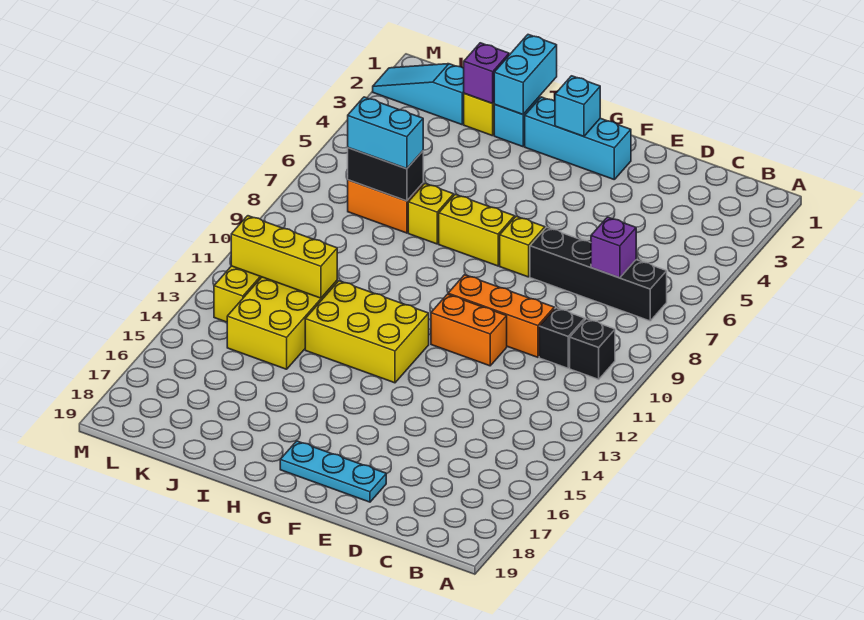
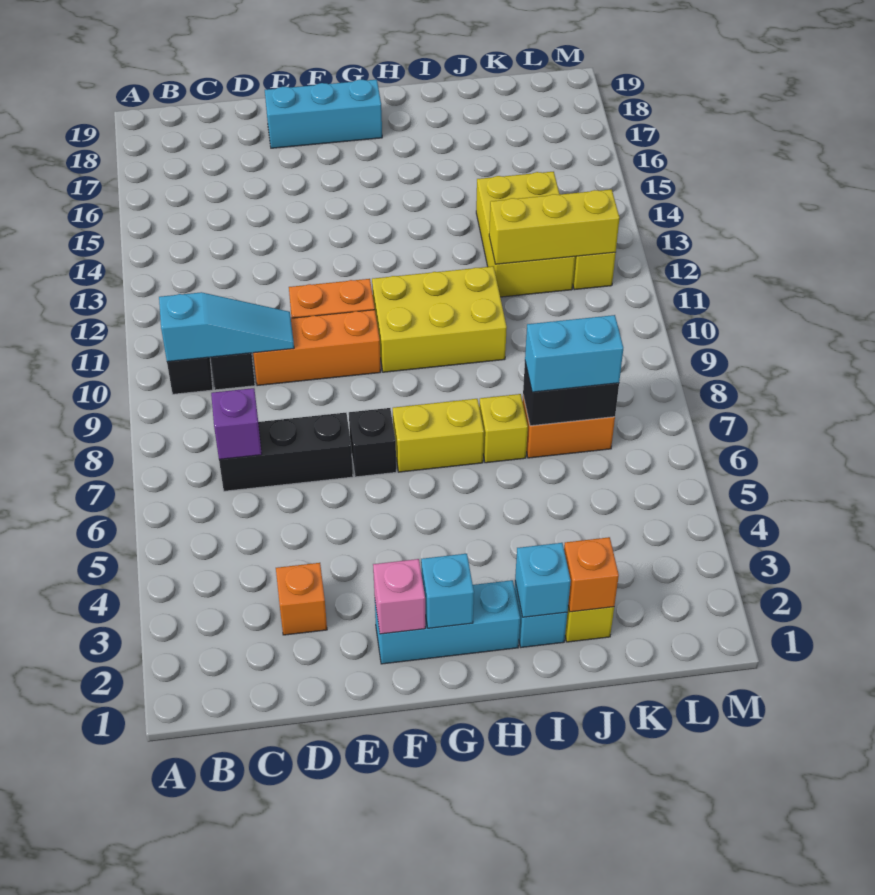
black 1x4 brick [530,227,667,321] -> black 1x3 brick [219,413,353,491]
none -> orange 1x1 brick [276,563,327,635]
cyan 1x3 plate [280,441,386,502] -> cyan 1x3 brick [265,80,382,148]
none -> pink 1x1 brick [373,559,425,634]
yellow 1x1 brick [500,216,545,277] -> black 1x1 brick [349,408,396,477]
yellow 2x3 brick [305,281,429,383] -> yellow 2x3 brick moved to [372,266,507,372]
cyan 1x2 brick [494,35,557,114] -> cyan 1x1 brick [515,543,571,617]
purple 1x1 brick [464,43,509,104] -> orange 1x1 brick [564,537,619,612]
cyan 1x3 slope [373,64,464,125] -> cyan 1x3 slope moved to [159,292,294,362]

